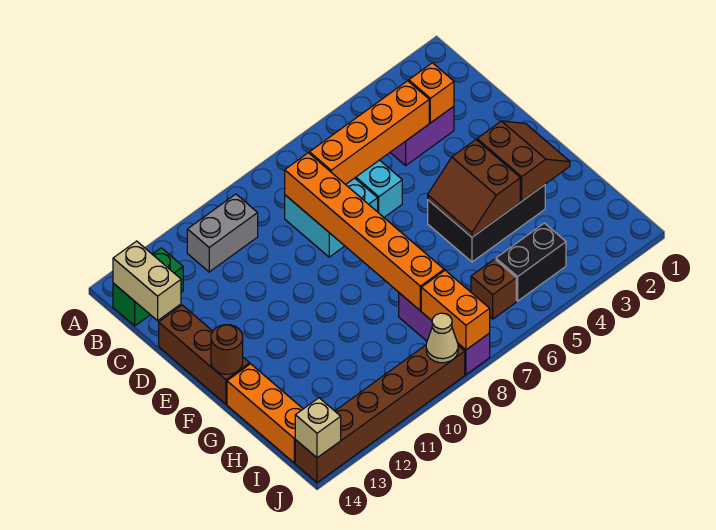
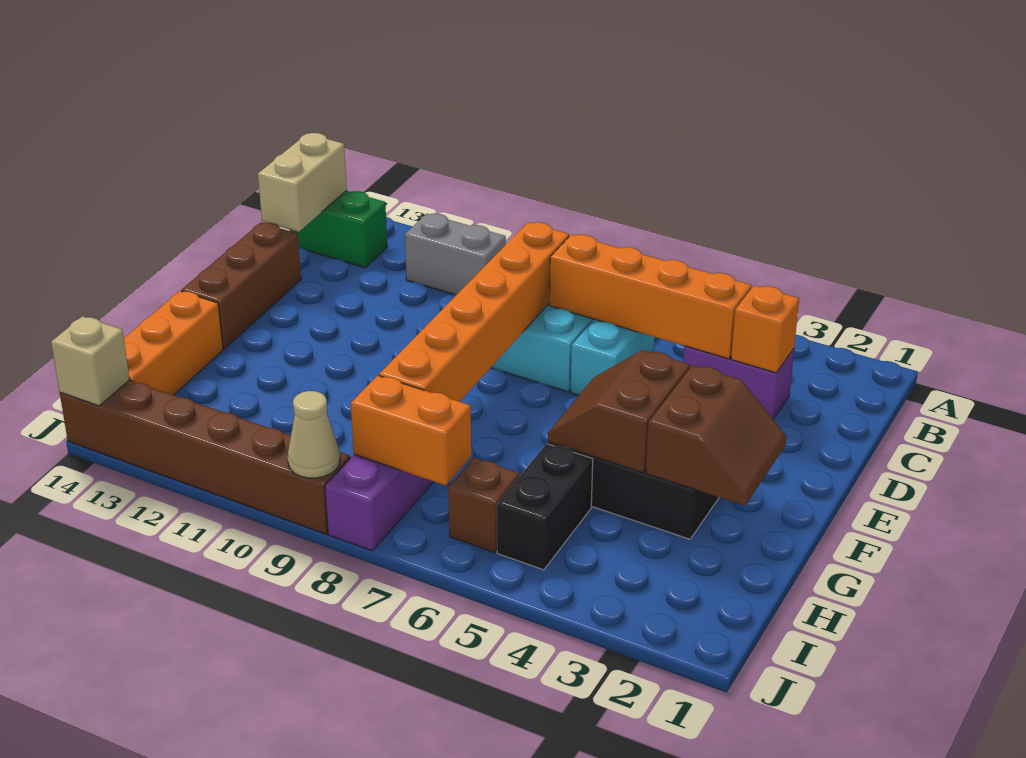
brown 1x1 round brick [211,325,243,374] -> none
black 1x2 brick [496,223,566,301] -> black 1x2 brick turned to [497,444,593,570]
orange 1x2 brick [421,270,490,350] -> orange 1x2 brick turned to [351,375,471,486]

